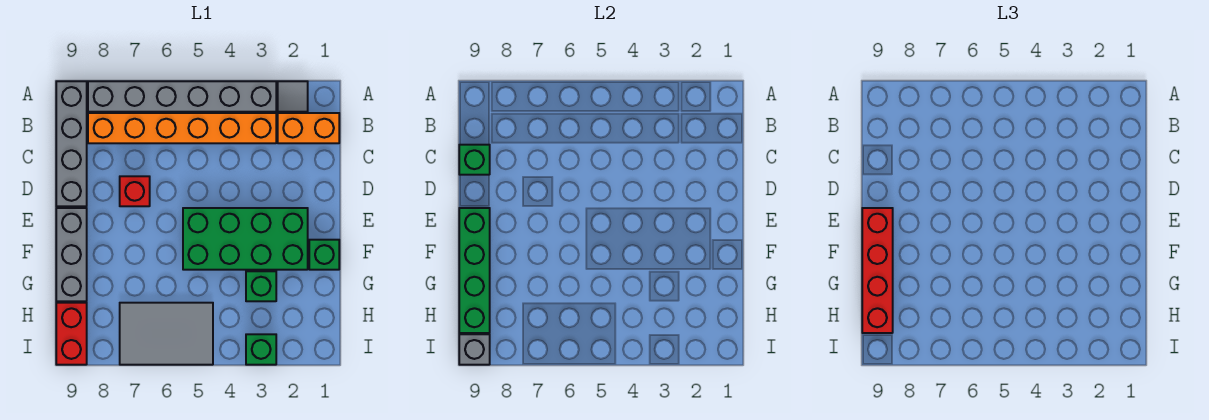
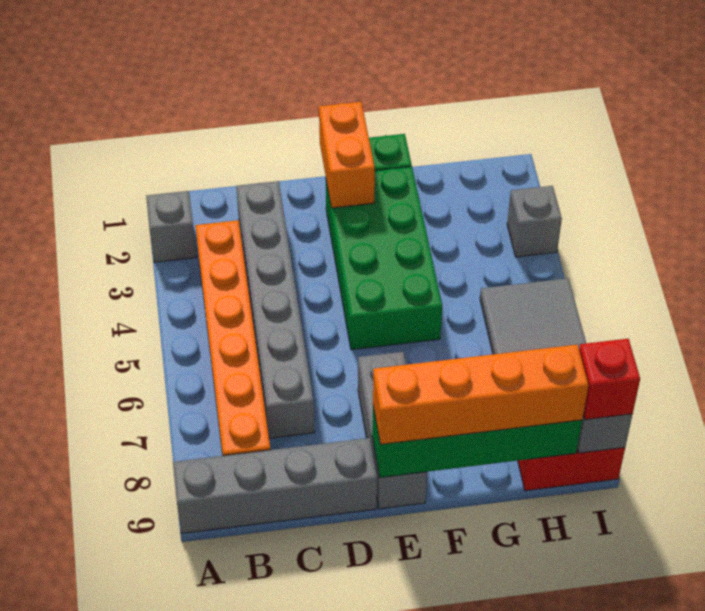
grey 1x1 tile [278,81,308,112] -> grey 1x1 brick [146,191,197,262]
grey 1x6 brick [88,81,276,112] -> grey 1x6 brick moved to [236,181,315,438]
orange 1x2 brick [278,113,339,143] -> orange 1x2 brick moved to [319,102,375,208]
green 1x1 brick [459,145,490,175] -> none
red 1x1 brick [120,176,150,206] -> red 1x1 brick moved to [579,339,640,420]
grey 1x3 brick [56,208,87,301] -> grey 1x3 brick turned to [358,352,427,509]
red 1x4 brick [862,208,893,333] -> orange 1x4 brick [373,345,588,444]
green 1x1 brick [246,271,276,301] -> none
green 1x1 brick [246,334,276,365] -> grey 1x1 brick [507,186,562,257]

